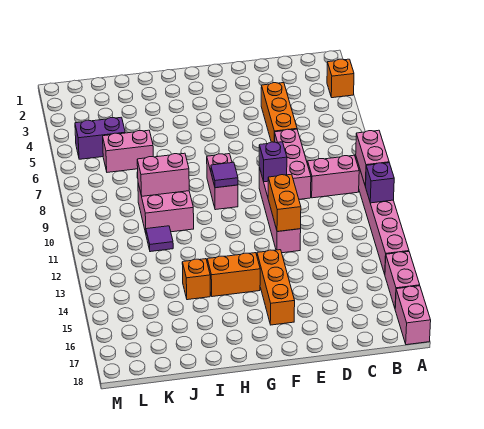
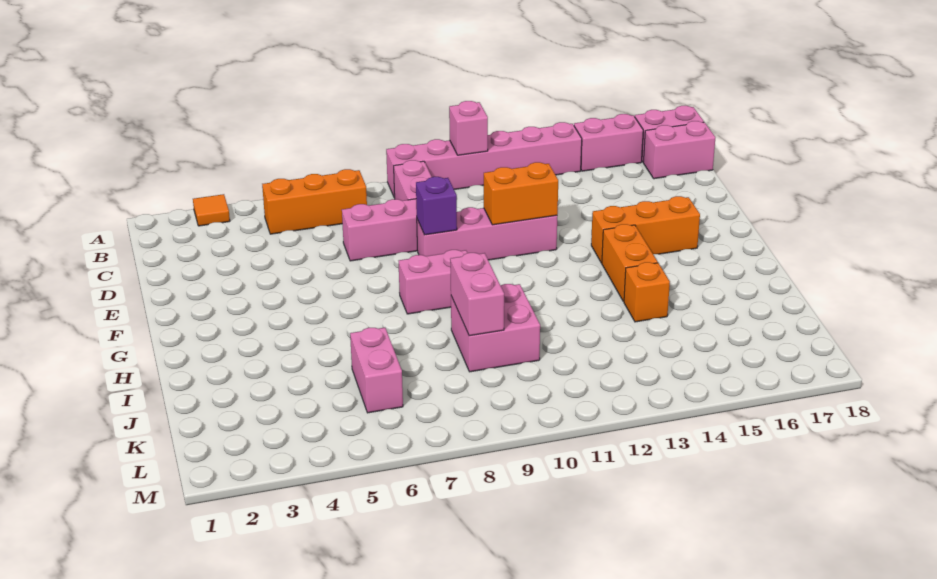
orange 1x1 brick [327,59,354,98] -> orange 1x1 tile [193,194,230,226]
pink 1x2 brick [356,130,389,186] -> pink 1x2 brick moved to [643,121,715,179]
purple 1x1 brick [365,163,394,203] -> pink 1x1 brick [449,101,488,155]
orange 1x3 brick [261,83,297,142] -> orange 1x3 brick moved to [262,169,367,234]
purple 1x1 tile [211,162,238,188] -> none
purple 1x1 tile [146,226,173,252] -> none
purple 1x2 brick [75,117,125,159] -> none

